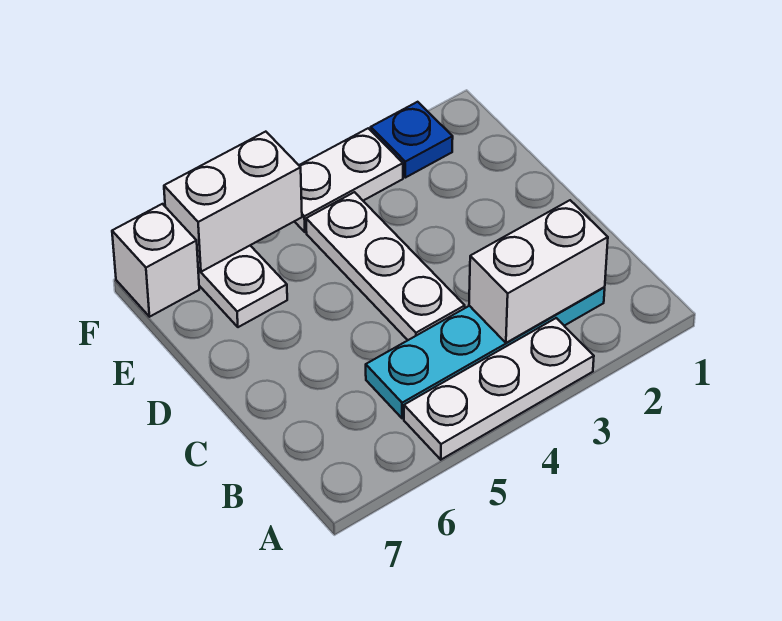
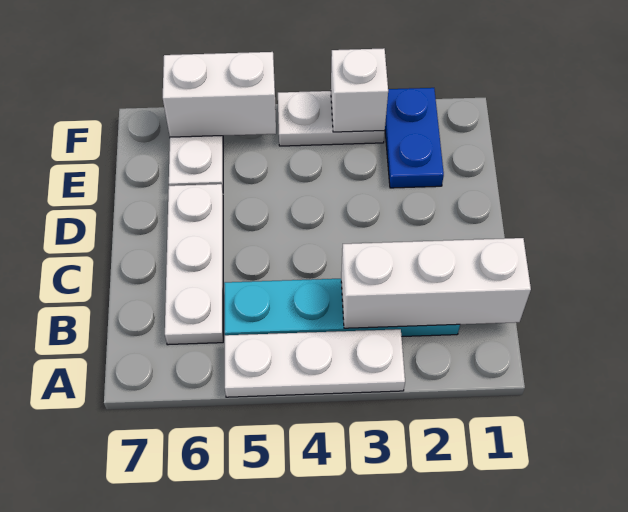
white 1x2 brick [469,200,608,343] -> white 1x3 brick [341,238,531,328]
white 1x3 plate [306,192,465,340] -> white 1x3 plate moved to [165,184,223,345]
blue 1x1 plate [371,102,453,178] -> blue 1x2 plate [385,88,444,188]
white 1x1 brick [112,204,199,317] -> white 1x1 brick moved to [331,48,388,132]

